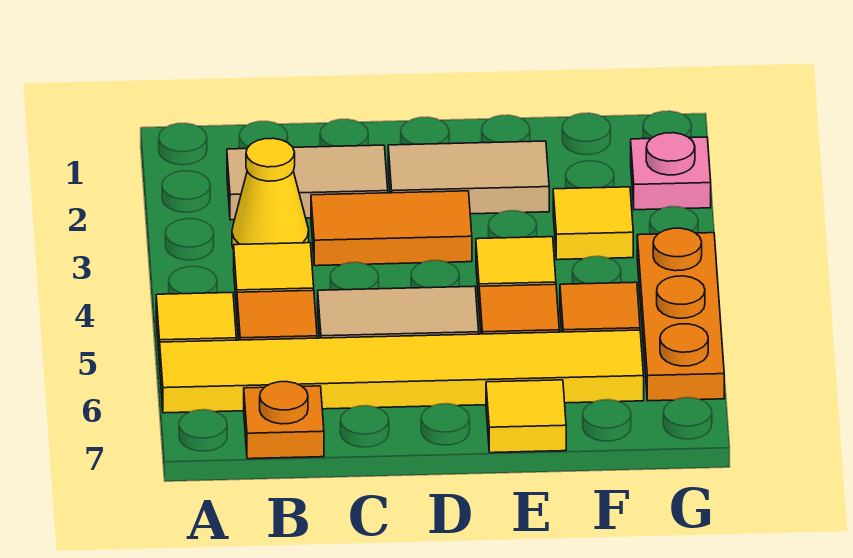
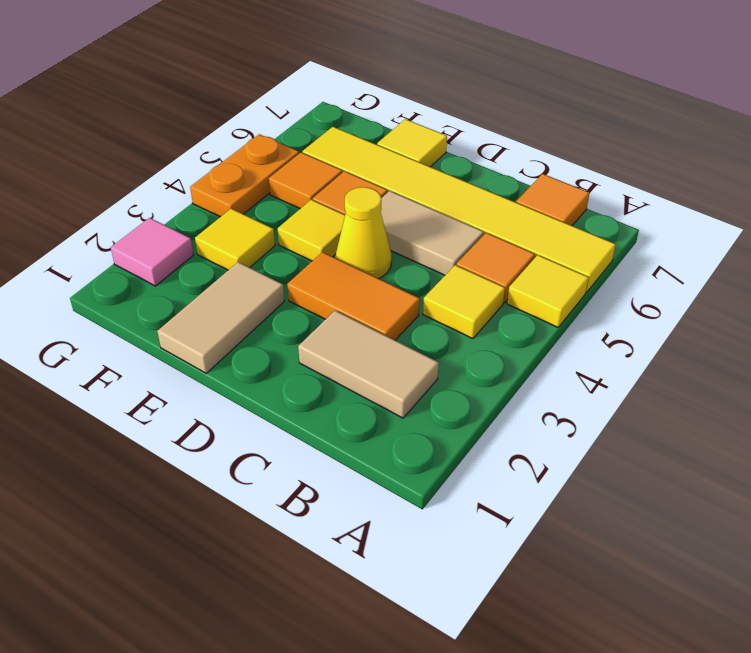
yellow 1x1 cone [232,138,309,249] -> yellow 1x1 cone moved to [336,187,392,279]
orange 1x1 plate [244,382,324,459] -> orange 1x1 tile [516,174,589,226]
tan 1x2 tile [388,141,549,214] -> tan 1x2 tile turned to [157,262,284,373]
pink 1x1 plate [631,133,711,210] -> pink 1x1 tile [111,218,193,286]
orange 1x3 plate [637,228,724,401] -> orange 1x2 plate [190,134,299,217]

